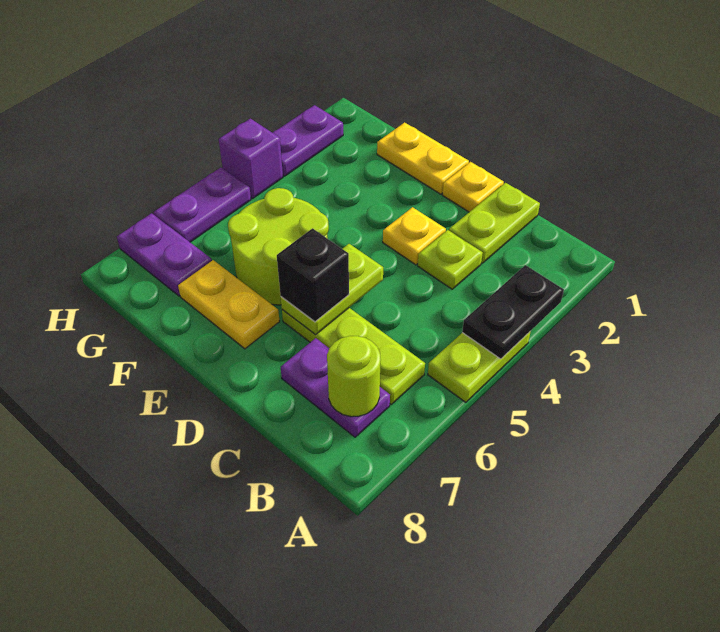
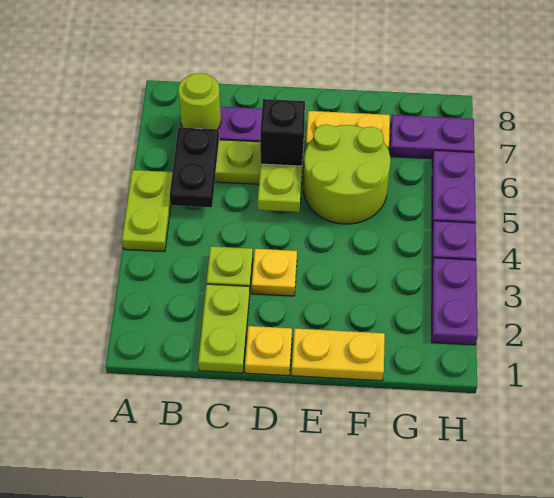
black 1x2 plate [462,265,564,359] -> black 1x2 plate moved to [170,127,219,208]
purple 1x1 brick [219,118,283,198] -> purple 1x1 plate [432,221,476,263]

